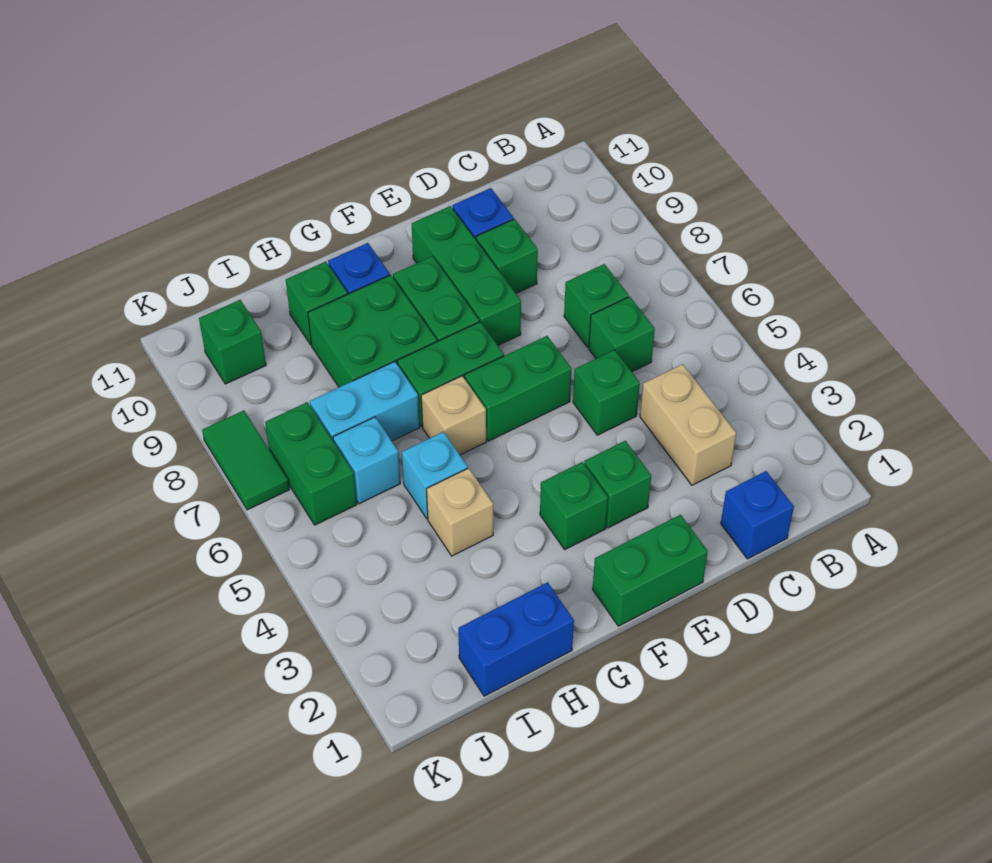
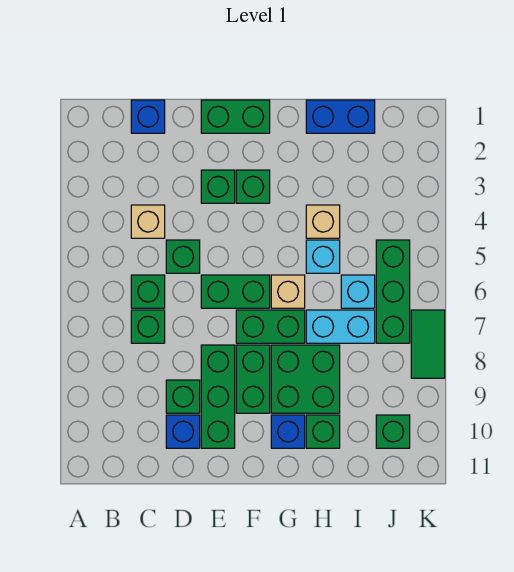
tan 1x2 brick [640,364,736,485] -> tan 1x1 brick [131,205,165,238]
green 1x2 brick [265,402,357,525] -> green 1x3 brick [376,240,410,343]

